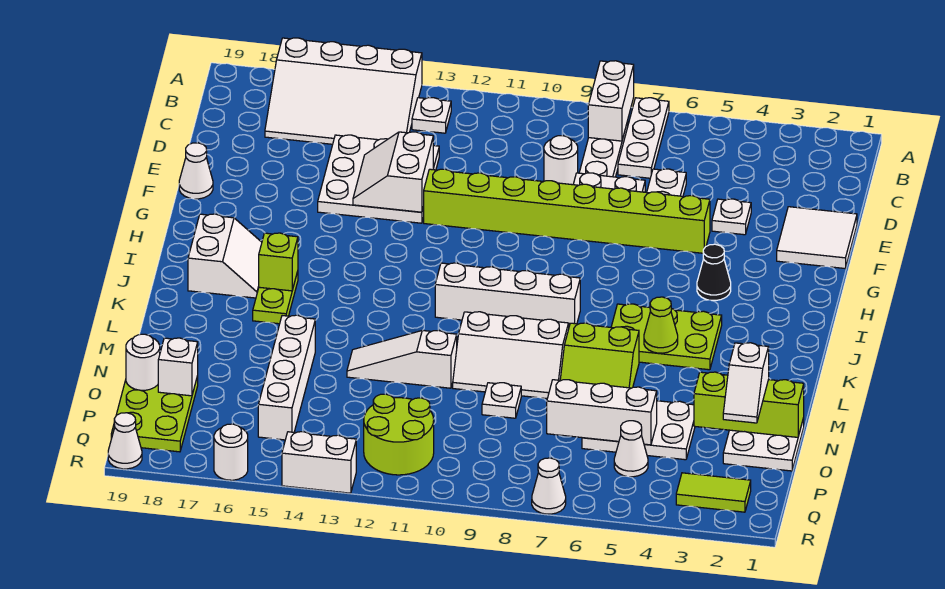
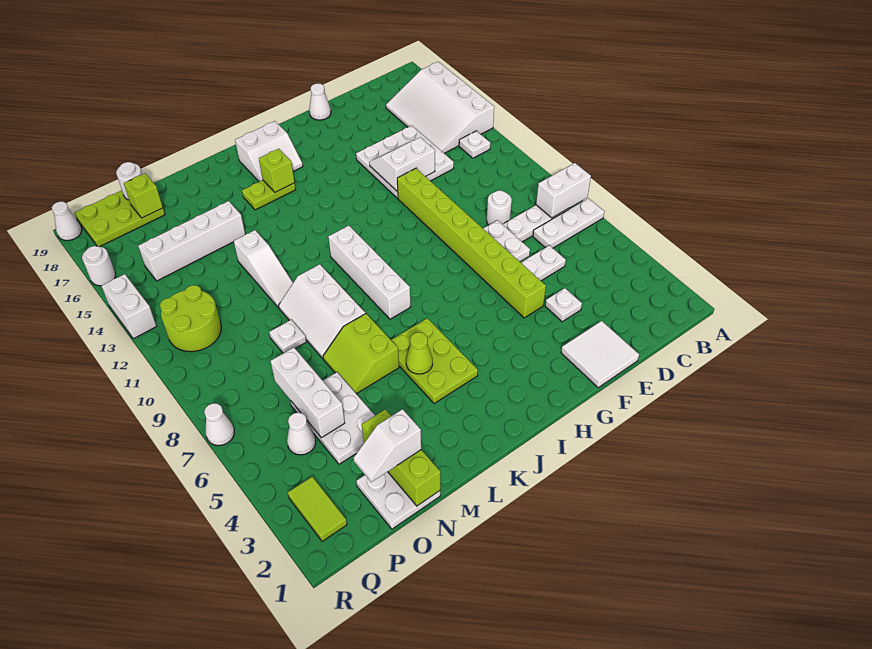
black 1x1 cone [697,244,731,300] -> none
white 1x3 slope [347,330,457,388] -> white 1x3 slope turned to [234,230,293,308]
white 1x1 brick [158,338,198,396] -> lime 1x1 brick [124,174,163,218]

